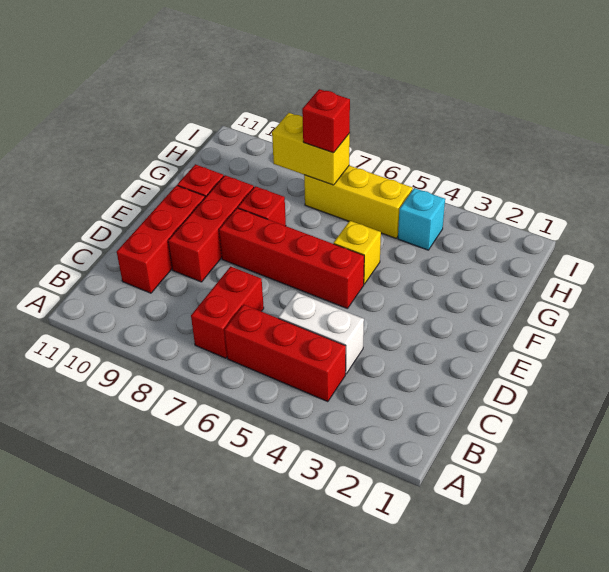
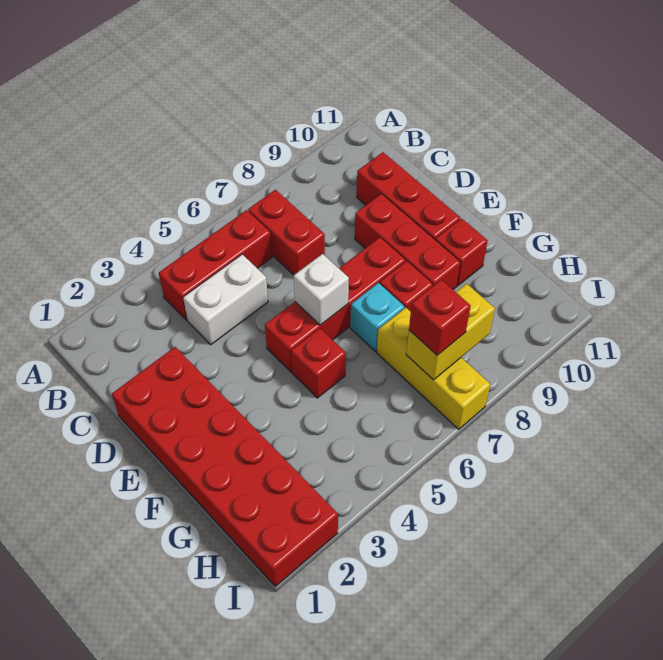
none -> red 2x6 brick [112,347,338,586]
none -> white 1x1 brick [294,254,349,325]
yellow 1x1 brick [334,221,381,284] -> red 1x1 brick [291,328,346,398]
cyan 1x1 brick [398,188,445,250] -> cyan 1x1 brick moved to [350,283,404,352]
yellow 1x3 brick [304,166,413,238] -> yellow 1x3 brick turned to [377,308,491,429]

